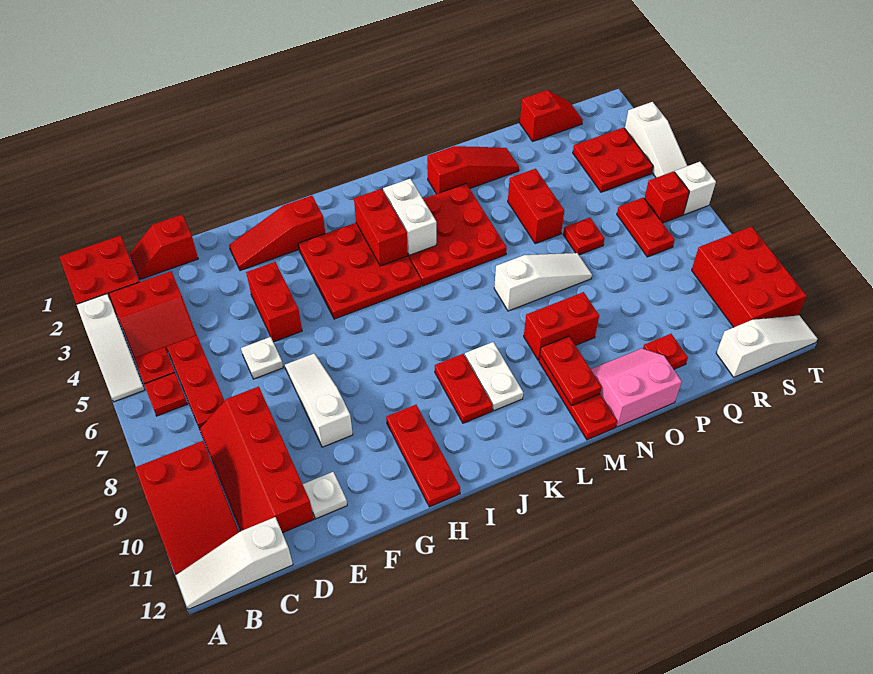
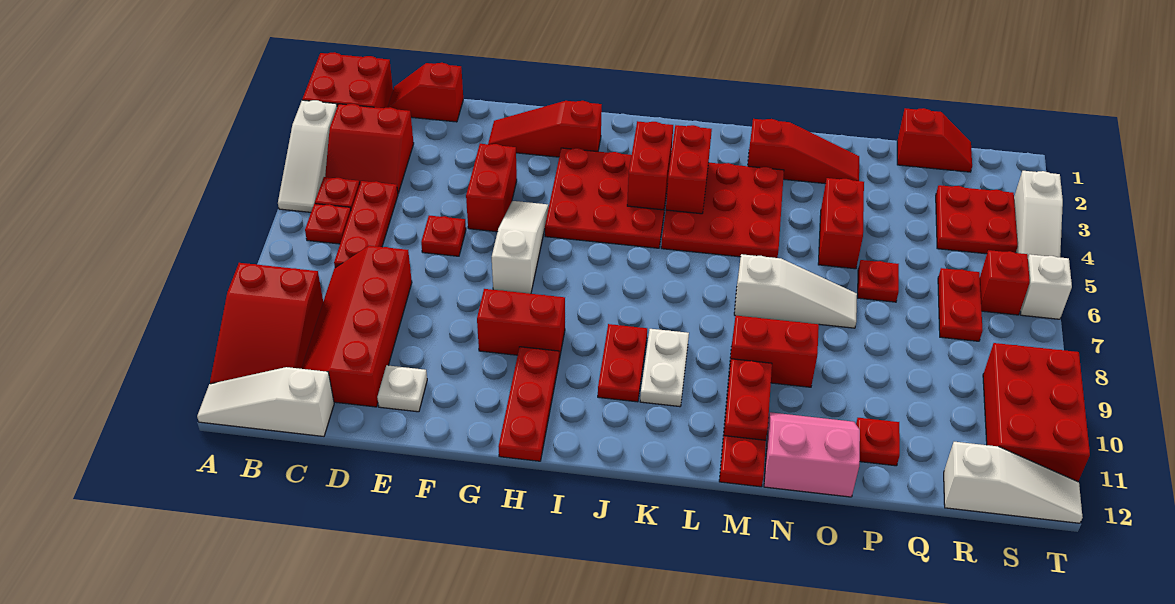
white 1x1 plate [241,337,283,379] -> red 1x1 plate [421,216,466,256]
white 1x3 slope [285,354,353,447] -> white 1x3 slope moved to [492,201,549,294]
none -> red 1x2 brick [477,289,565,359]
white 1x2 brick [383,179,436,255] -> red 1x2 brick [666,125,712,214]

